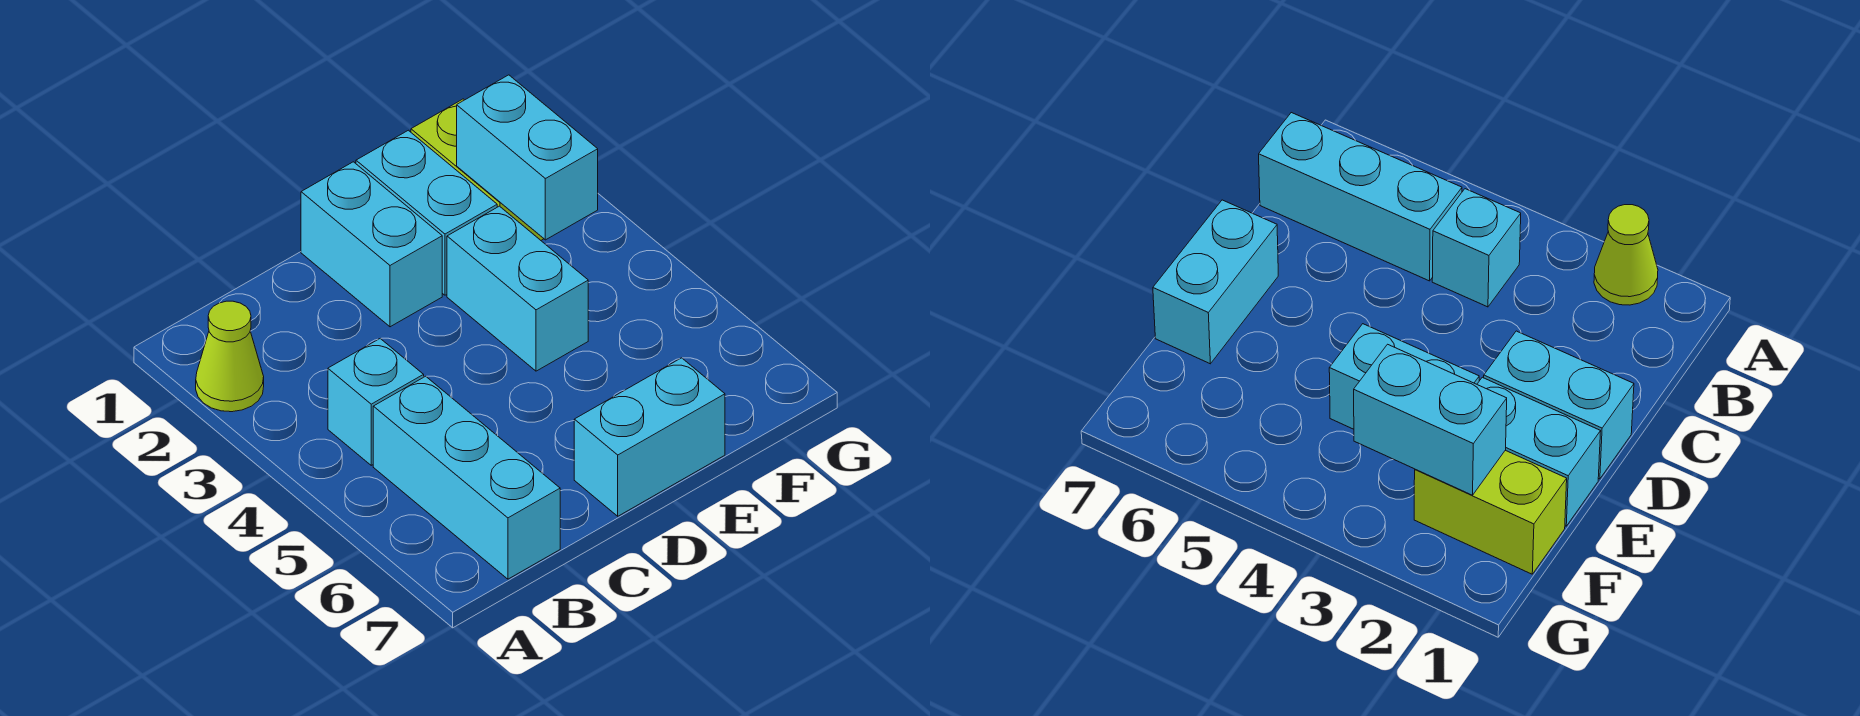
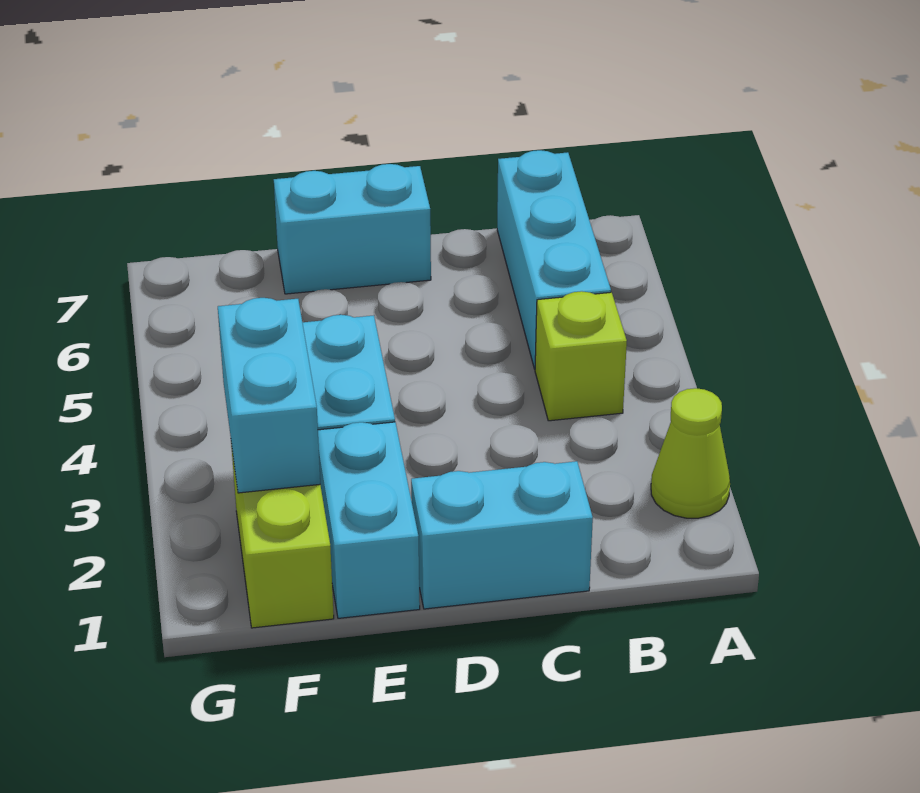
cyan 1x1 brick [328,339,424,465] -> lime 1x1 brick [535,291,627,421]
cyan 1x2 brick [301,162,442,327] -> cyan 1x2 brick turned to [411,461,593,609]

